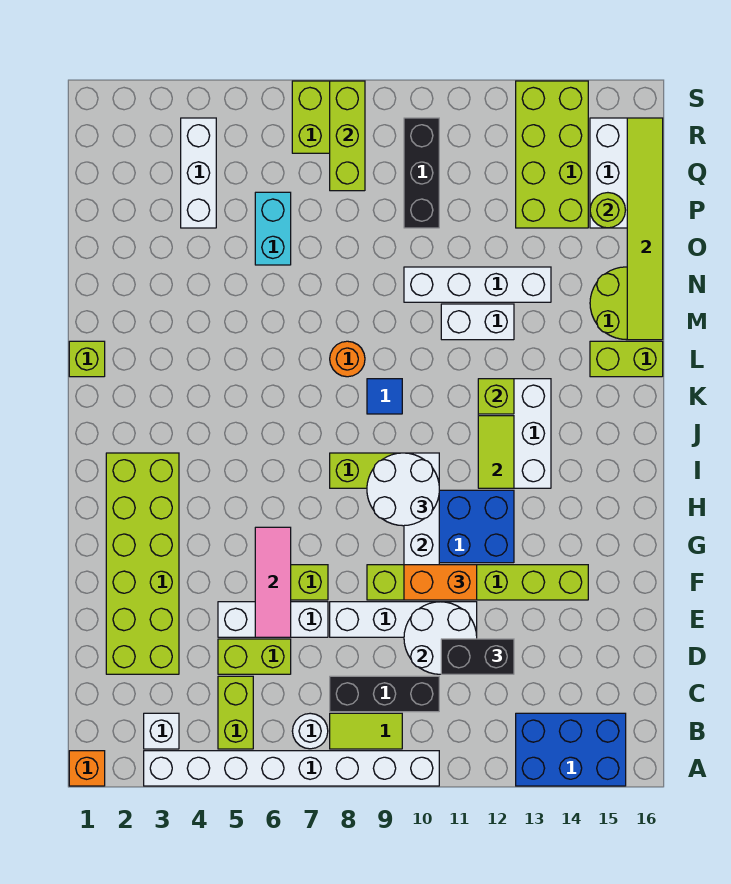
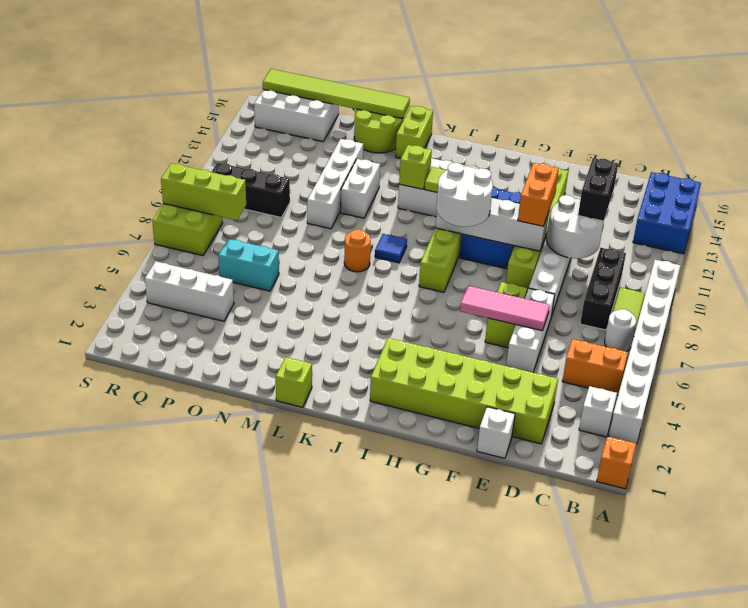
lime 1x2 brick [218,676,253,749] -> orange 1x2 brick [562,339,628,395]
lime 1x2 brick [218,639,291,674] -> none
none -> white 1x1 brick [477,407,515,458]
lime 2x4 brick [516,81,588,228] -> none
lime 1x1 round brick [590,193,625,228] -> none

